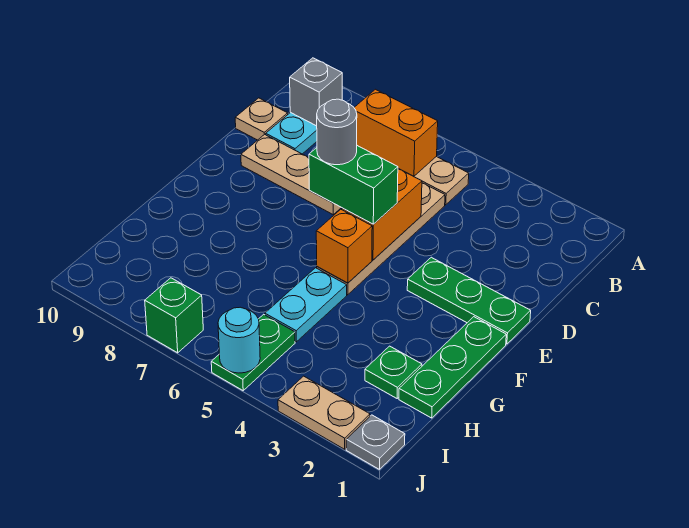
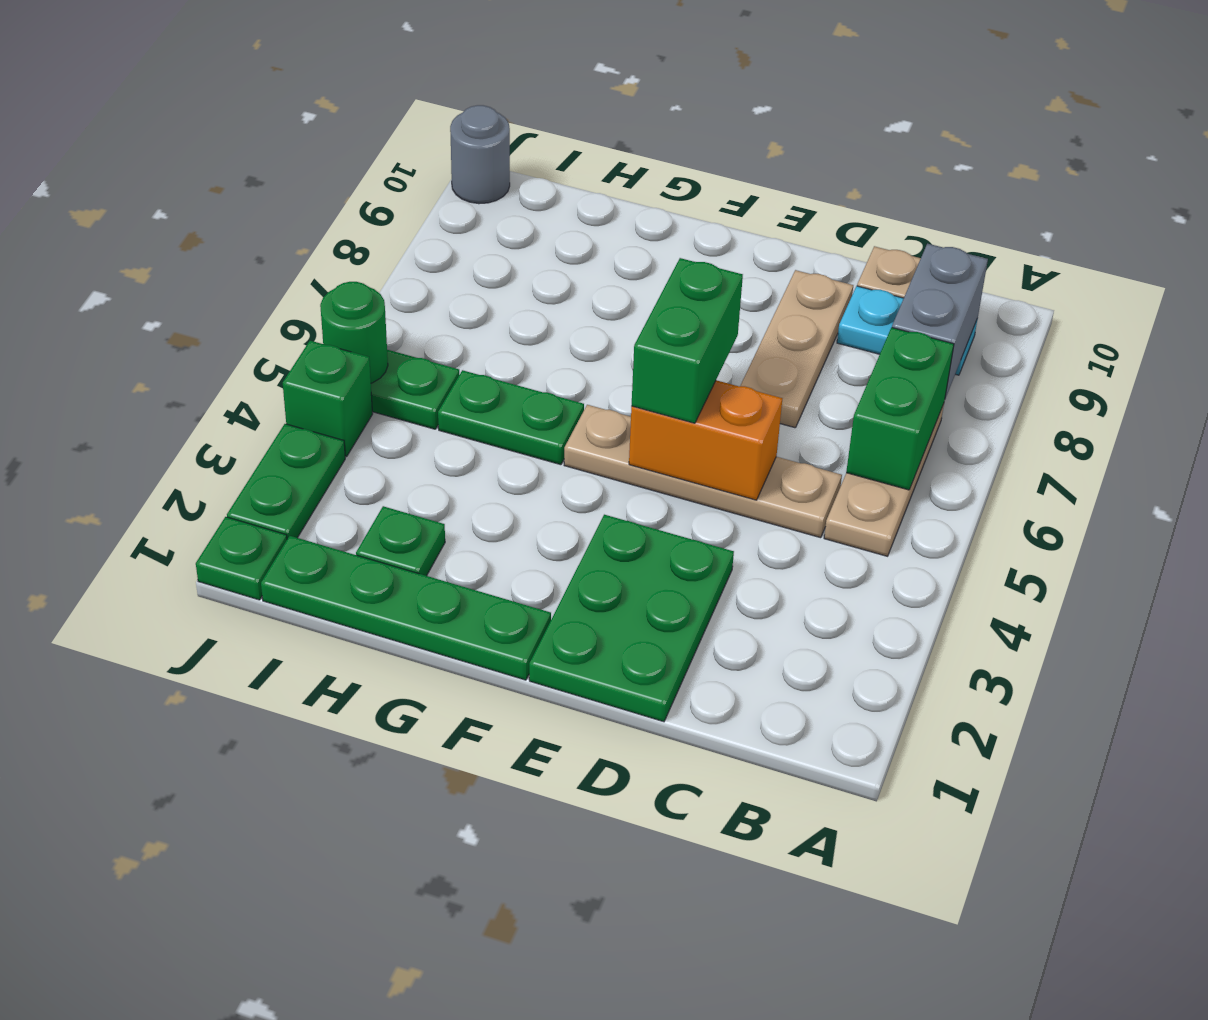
orange 1x2 brick [354,89,438,176] -> green 1x2 brick [846,328,954,490]
grey 1x1 brick [290,58,342,126] -> grey 1x2 brick [892,244,988,398]
green 1x3 plate [407,257,531,344] -> green 2x3 plate [529,515,734,722]
grey 1x1 round brick [317,99,357,165] -> grey 1x1 round brick moved to [450,105,510,204]
green 1x3 plate [399,317,506,418] -> green 1x4 plate [261,536,551,680]
orange 1x1 brick [316,209,372,283] -> none
cyan 1x2 plate [265,268,347,342] -> green 1x2 plate [438,370,584,465]
grey 1x1 plate [346,415,405,469] -> green 1x1 plate [196,517,287,600]
tan 1x2 plate [278,376,370,449] -> green 1x2 plate [227,424,345,539]
cyan 1x1 round brick [218,307,260,373] -> green 1x1 round brick [320,282,388,383]
green 1x1 brick [145,278,203,353] -> green 1x1 brick moved to [283,341,373,457]

